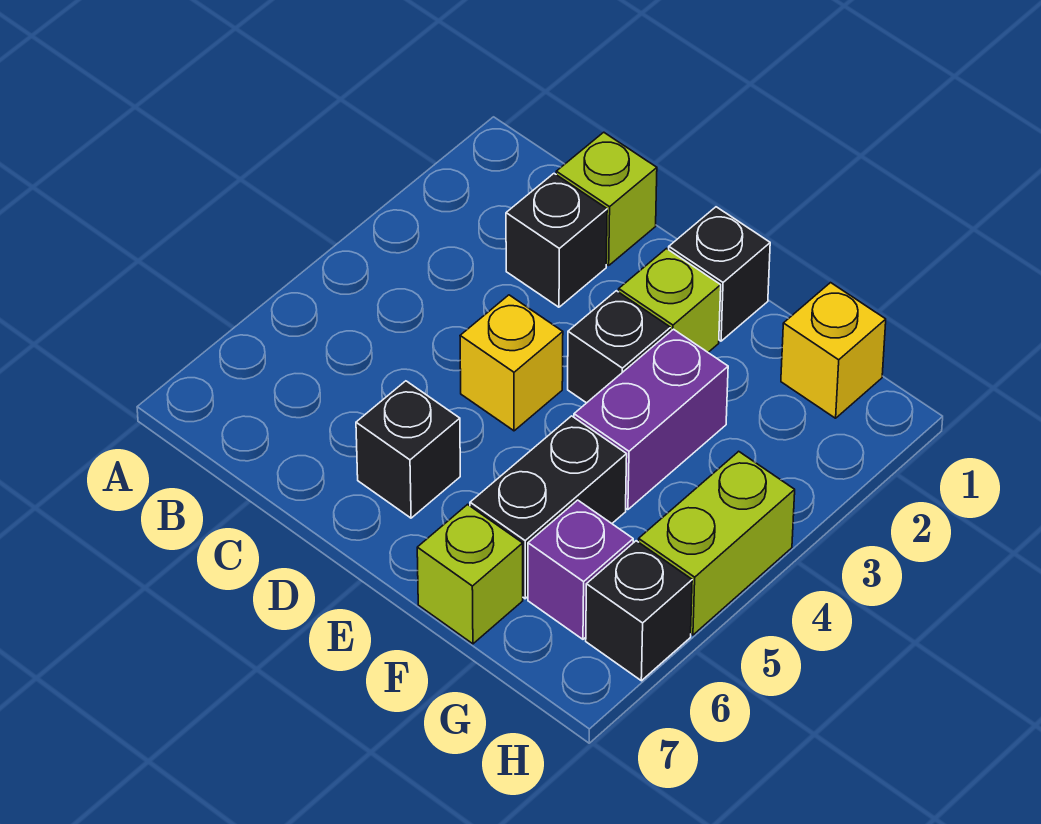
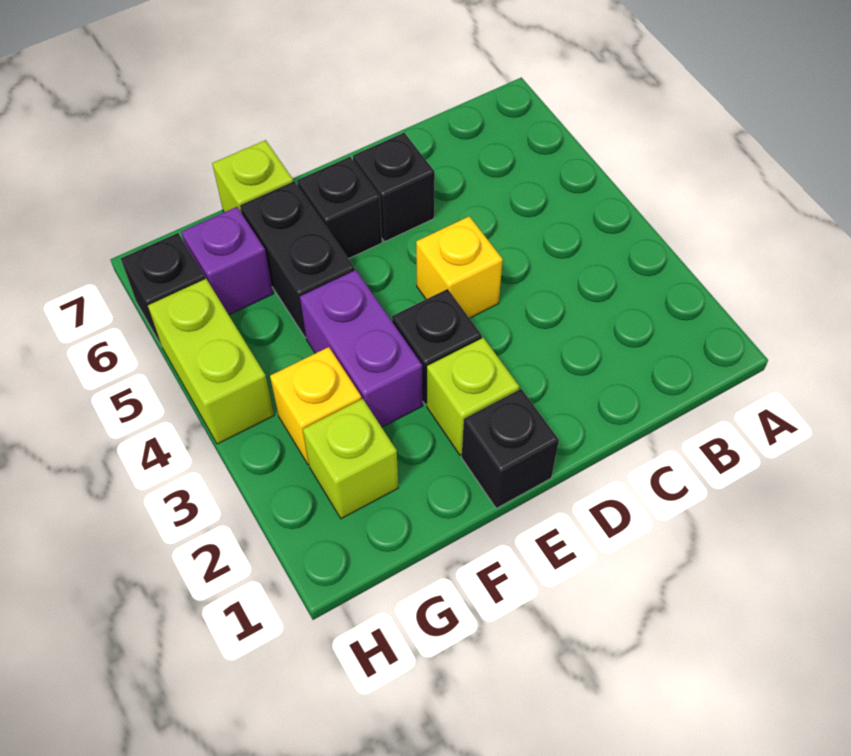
lime 1x1 brick [556,132,657,265] -> lime 1x1 brick moved to [303,399,398,519]
black 1x1 brick [506,174,607,307] -> black 1x1 brick moved to [297,157,382,259]
yellow 1x1 brick [781,283,886,418] -> yellow 1x1 brick moved to [270,347,361,465]

